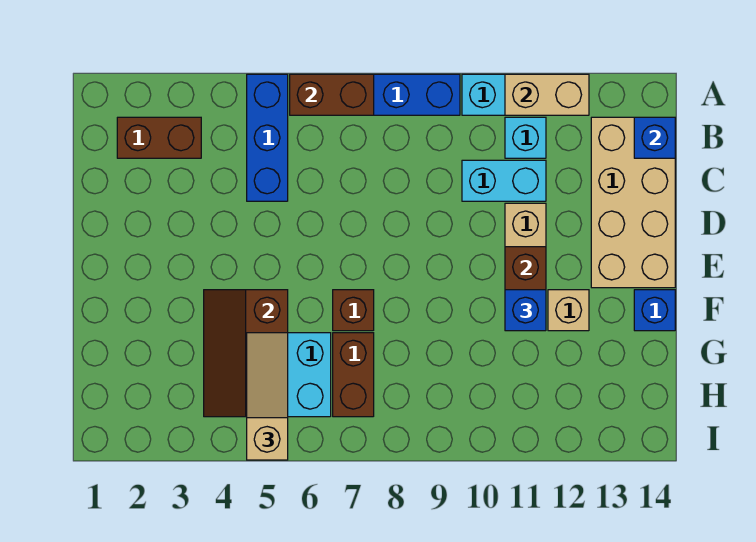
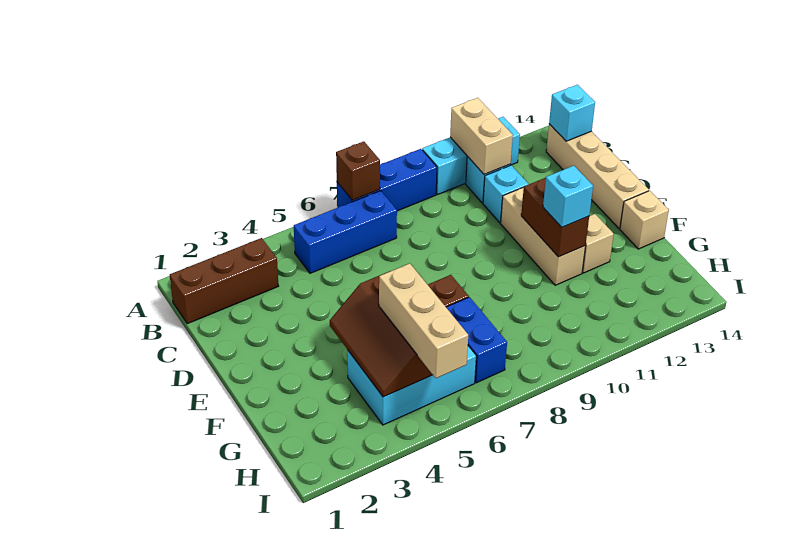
blue 1x3 brick [247,74,288,201] -> blue 1x3 brick turned to [294,191,397,273]
brown 1x2 brick [290,74,374,115] -> brown 1x1 brick [336,141,380,200]
tan 1x2 brick [505,74,589,115] -> tan 1x2 brick turned to [450,98,513,175]
brown 1x2 brick [117,117,201,158] -> brown 1x3 brick [170,238,278,324]
tan 2x4 brick [591,117,675,288] -> tan 1x4 brick [546,124,649,229]
blue 1x1 brick [634,117,675,158] -> cyan 1x1 brick [549,85,595,141]
cyan 1x2 brick [462,160,546,201] -> cyan 1x1 brick [483,165,529,223]
blue 1x1 brick [505,290,546,331] -> cyan 1x1 brick [543,166,593,227]
blue 1x1 brick [634,290,675,331] -> tan 1x1 brick [620,191,669,249]
tan 1x3 slope [247,333,288,460] -> tan 1x3 brick [379,263,468,378]
brown 1x2 brick [333,333,374,417] -> blue 1x2 brick [446,297,507,383]

